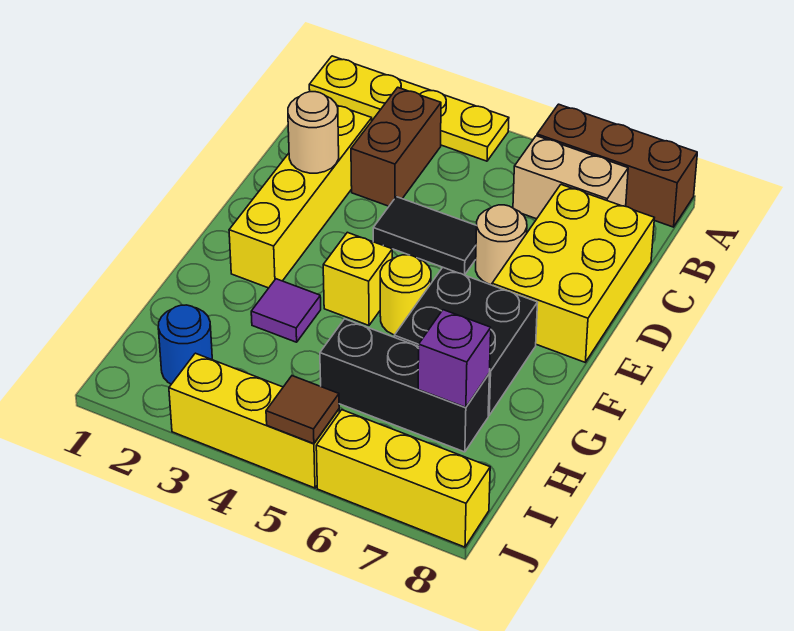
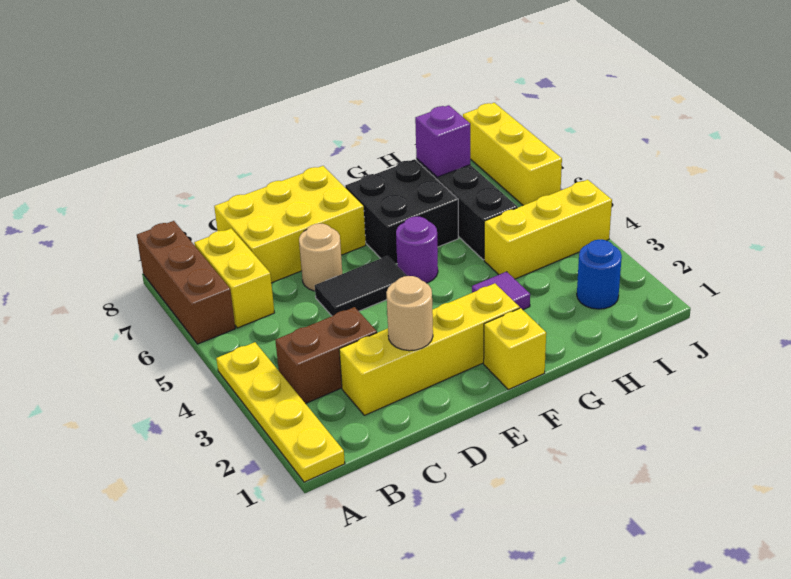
tan 1x2 brick [513,136,628,219] -> yellow 1x2 brick [194,229,274,328]
black 1x2 tile [373,197,477,275] -> black 1x2 tile turned to [315,256,407,316]
yellow 1x1 brick [323,232,392,325] -> yellow 1x1 brick moved to [484,308,546,390]
yellow 1x1 round brick [380,255,431,335] -> purple 1x1 round brick [396,217,438,283]
yellow 1x3 brick [169,353,339,488] -> yellow 1x3 brick turned to [484,180,612,279]
brown 1x1 tile [266,376,339,444] -> none

